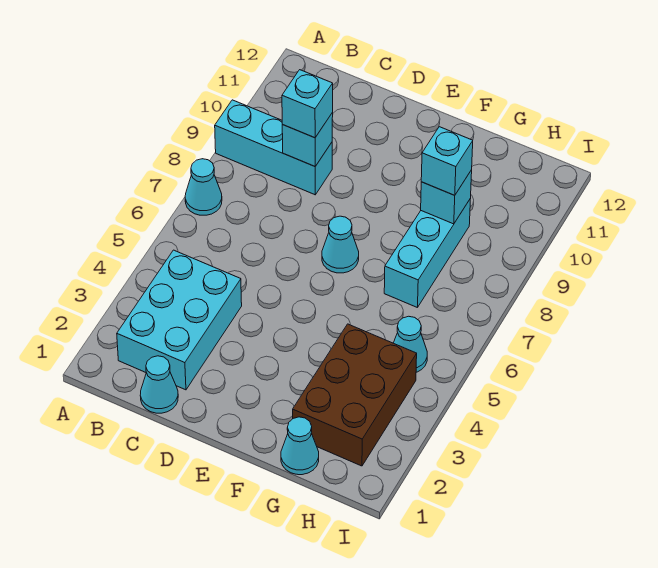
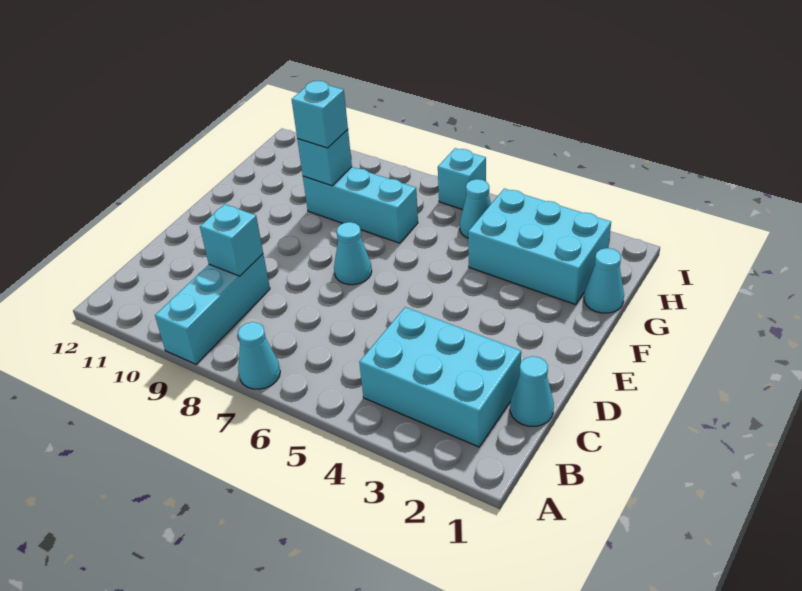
cyan 1x1 brick [282,70,333,138] -> cyan 1x1 brick moved to [438,148,486,210]
brown 2x3 brick [293,324,417,466] -> cyan 2x3 brick [468,189,611,304]

